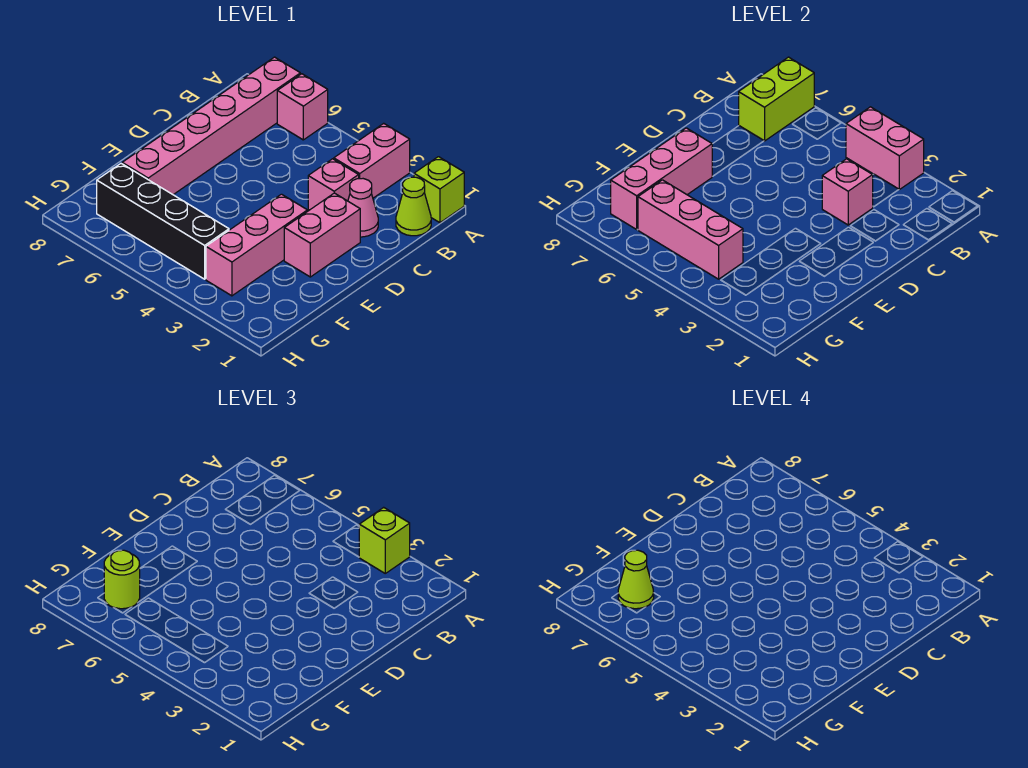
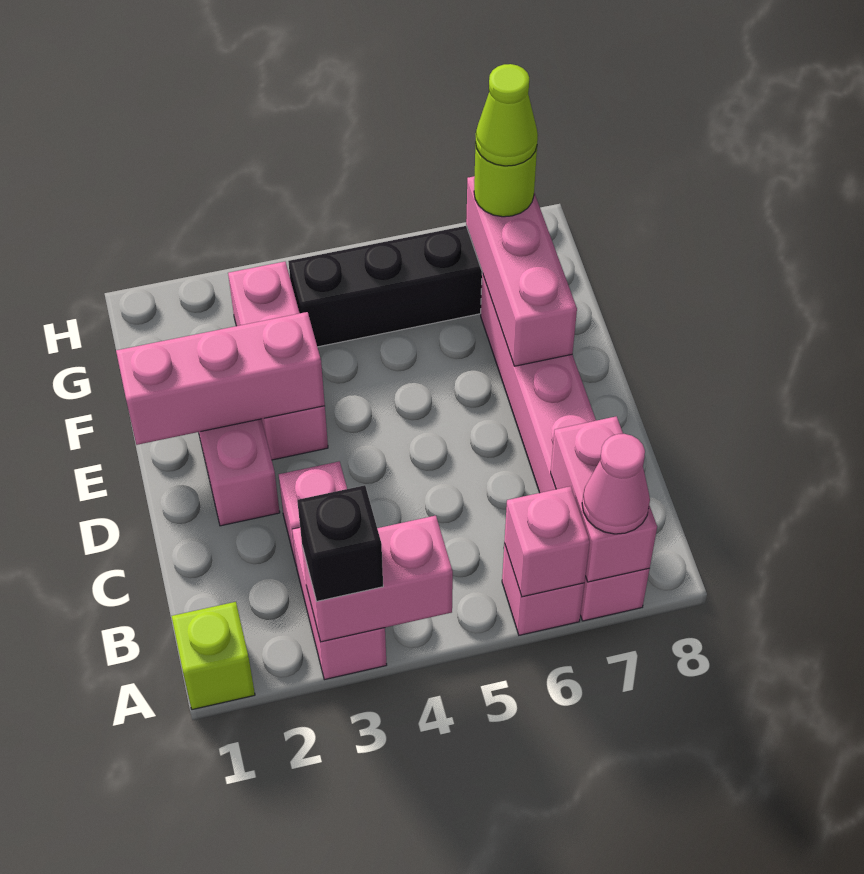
lime 1x1 brick [359,507,410,573] -> black 1x1 brick [297,485,383,602]
lime 1x2 brick [739,57,814,141] -> pink 1x2 brick [551,416,657,582]
lime 1x1 cone [396,177,431,236] -> none
pink 1x1 cone [348,179,378,237] -> pink 1x1 cone moved to [582,434,650,534]
pink 1x1 brick [822,159,873,225] -> pink 1x1 brick moved to [504,486,590,597]
pink 1x3 brick [638,180,743,279] -> pink 1x3 brick moved to [116,312,325,445]

